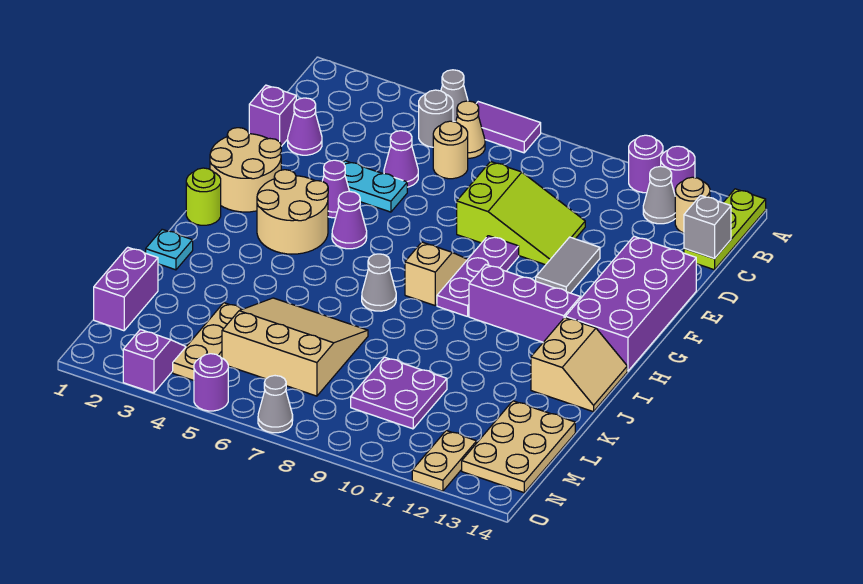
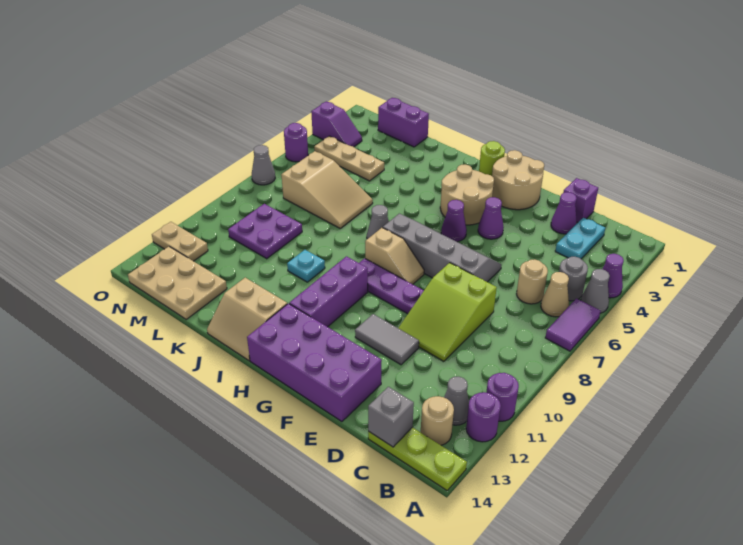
purple 1x1 cone [384,131,418,187] -> purple 1x1 cone moved to [603,254,624,298]
cyan 1x2 plate [343,161,407,212] -> cyan 1x2 plate moved to [555,218,605,259]
none -> grey 2x4 slope [383,214,502,282]
cyan 1x1 plate [146,229,193,270] -> cyan 1x1 plate moved to [287,250,325,282]
tan 3x3 slope [222,298,368,396] -> tan 2x3 slope [281,151,373,228]

